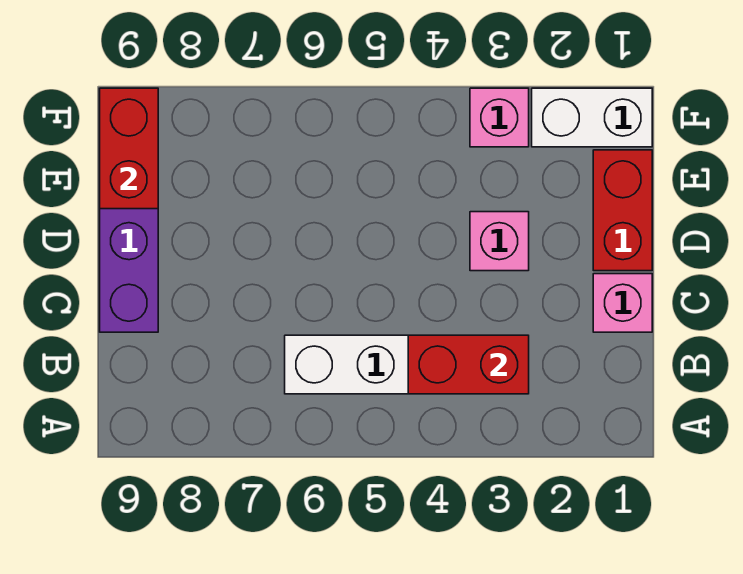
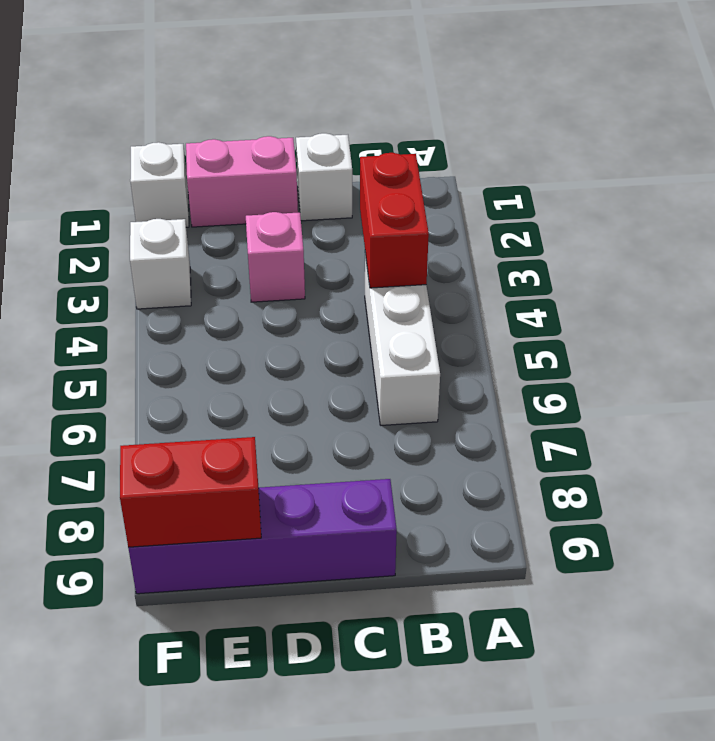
pink 1x1 brick [593,274,652,332] -> white 1x1 brick [296,133,352,221]
red 1x2 brick [593,150,652,271] -> pink 1x2 brick [186,136,298,227]
white 1x2 brick [532,88,652,147] -> white 1x1 brick [130,142,189,227]
pink 1x1 brick [470,88,529,147] -> white 1x1 brick [130,219,191,309]

